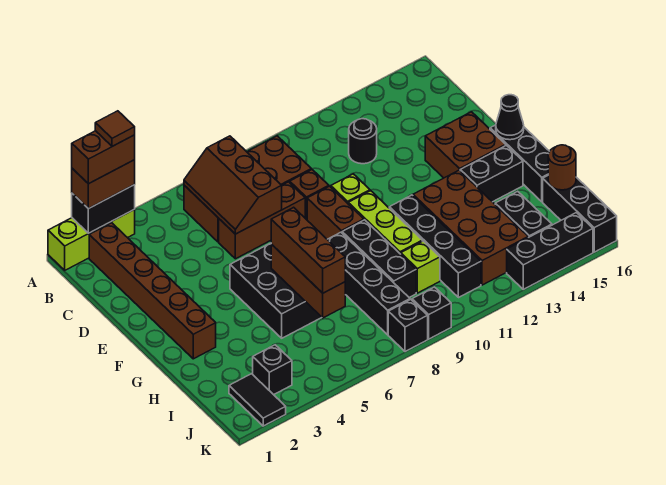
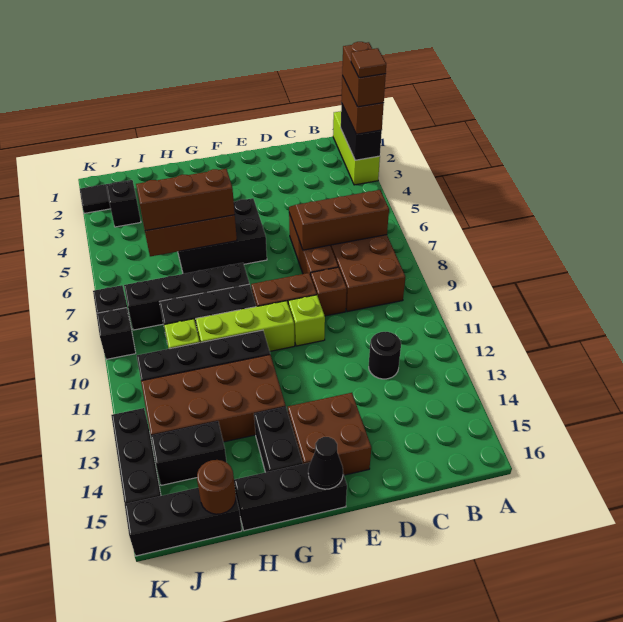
brown 1x6 brick [89,223,216,359] -> none

